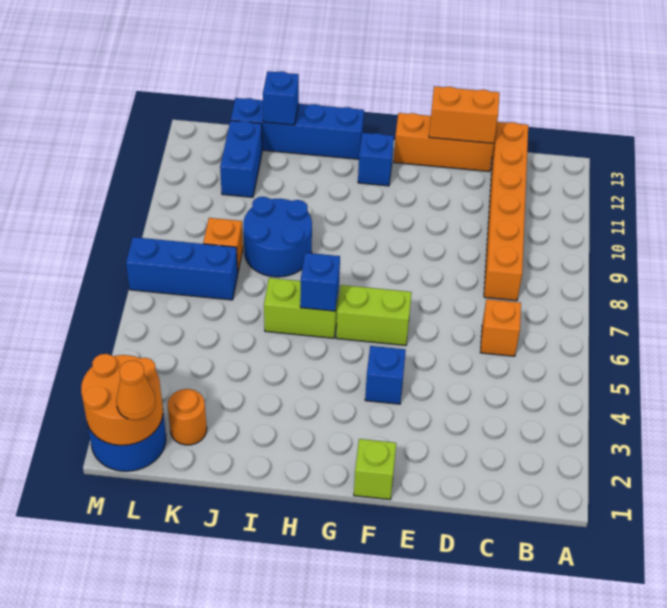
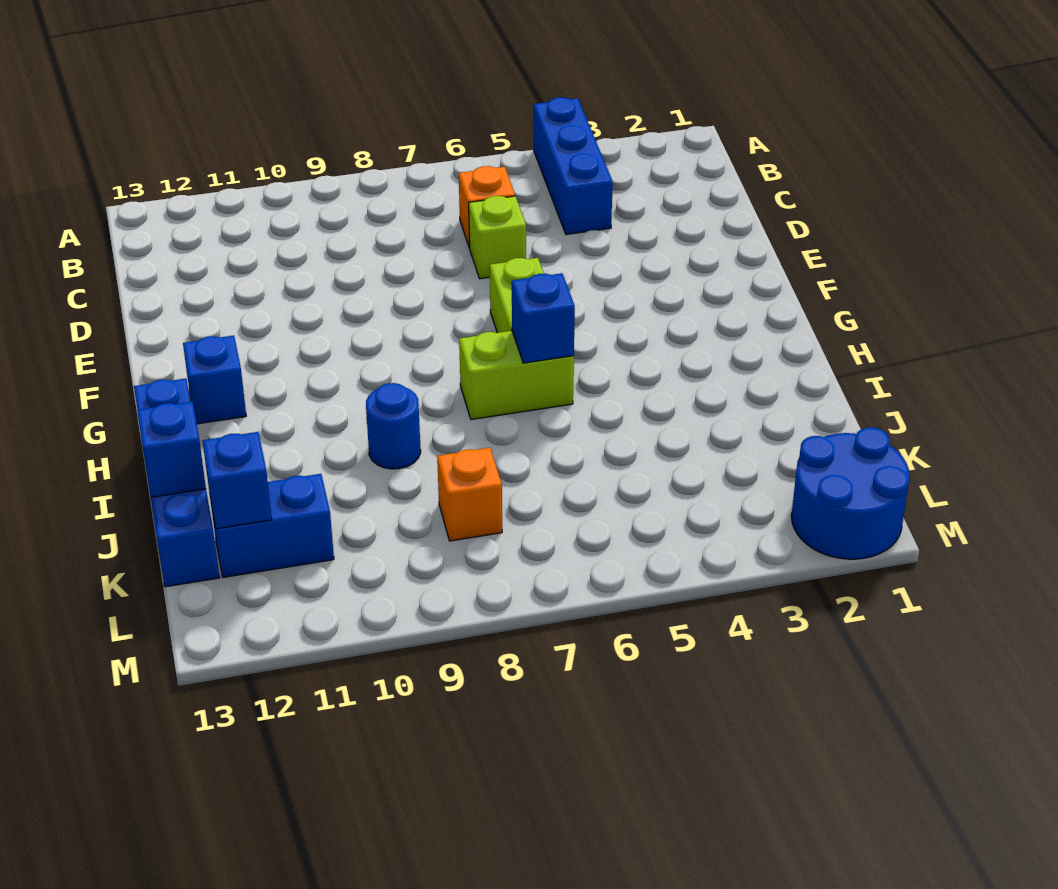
orange 1x6 brick [484,122,528,301] -> none
orange 1x3 brick [394,113,494,172] -> none
orange 1x2 brick [429,86,500,143] -> none
lime 1x1 brick [354,439,396,500] -> lime 1x1 brick moved to [469,196,526,279]
blue 1x1 brick [365,346,406,404] -> blue 1x1 brick moved to [202,432,272,529]
lime 1x2 brick [264,278,339,338] -> lime 1x2 brick turned to [459,331,574,420]
blue 2x2 round brick [243,197,312,277] -> blue 1x1 round brick [366,383,421,469]
orange 1x1 round brick [168,389,207,445] -> none
blue 1x3 brick [126,237,238,300] -> blue 1x3 brick moved to [534,97,613,235]
orange 2x2 round brick [81,354,163,445] -> none
orange 1x1 cone [116,361,156,420] -> none

